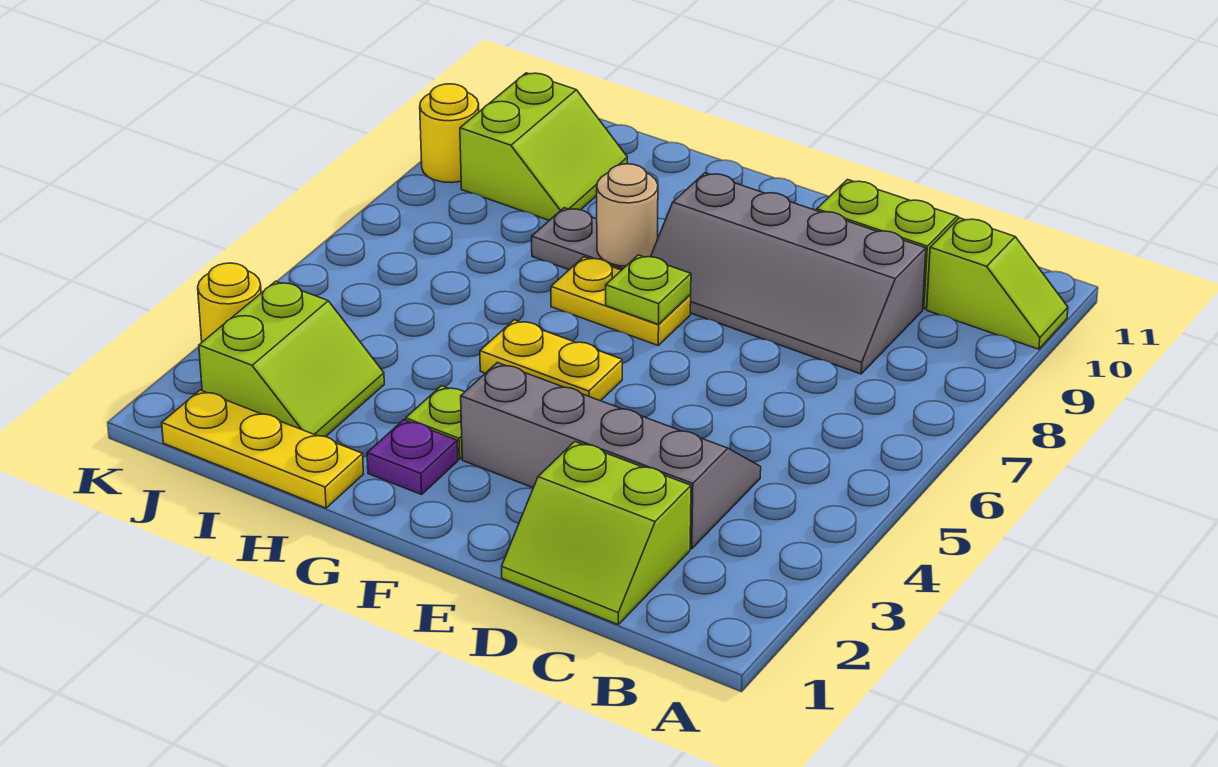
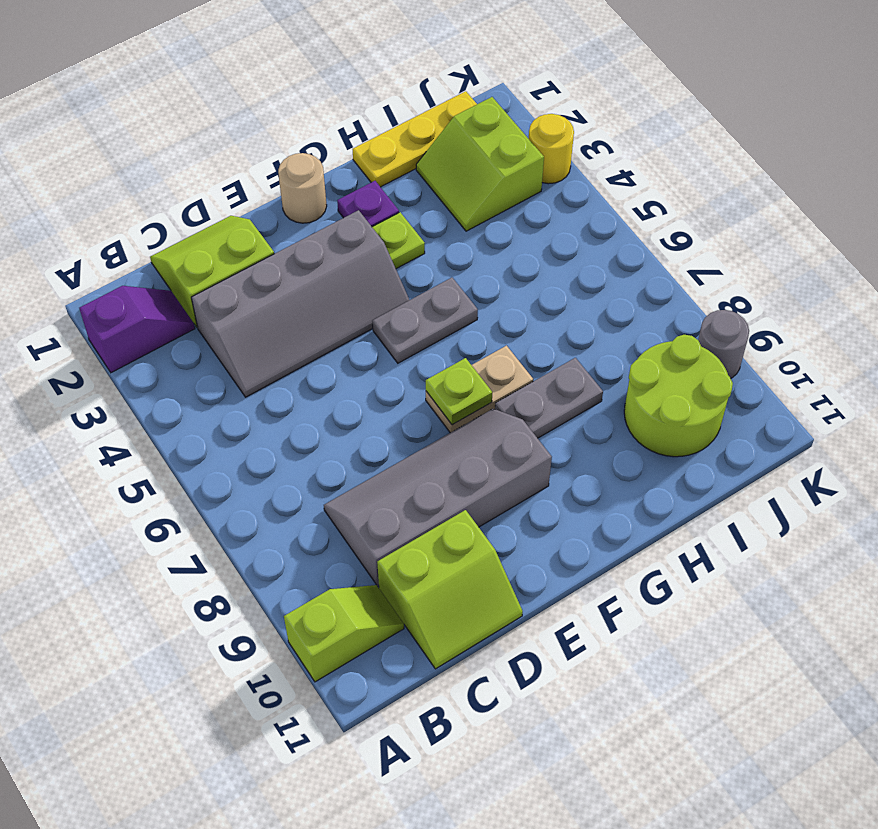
none -> purple 1x2 slope [79,286,195,373]
lime 1x2 slope [927,218,1068,349] -> lime 1x2 slope turned to [284,585,404,682]
yellow 1x2 plate [480,320,622,401] -> grey 1x2 plate [372,278,478,363]
yellow 1x2 plate [551,257,691,345] -> tan 1x2 plate [426,346,533,433]
tan 1x1 round brick [597,164,658,266] -> tan 1x1 round brick moved to [278,153,327,223]
lime 2x2 slope [460,73,627,220] -> lime 2x2 round brick [624,335,733,457]
yellow 1x1 round brick [420,84,479,183] -> grey 1x1 round brick [698,310,749,378]

